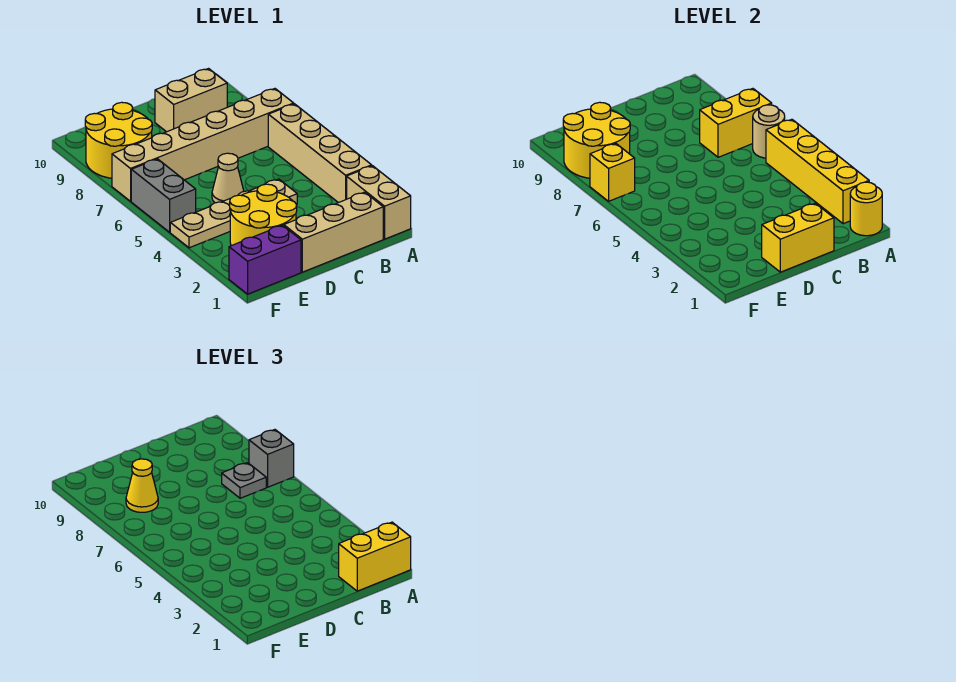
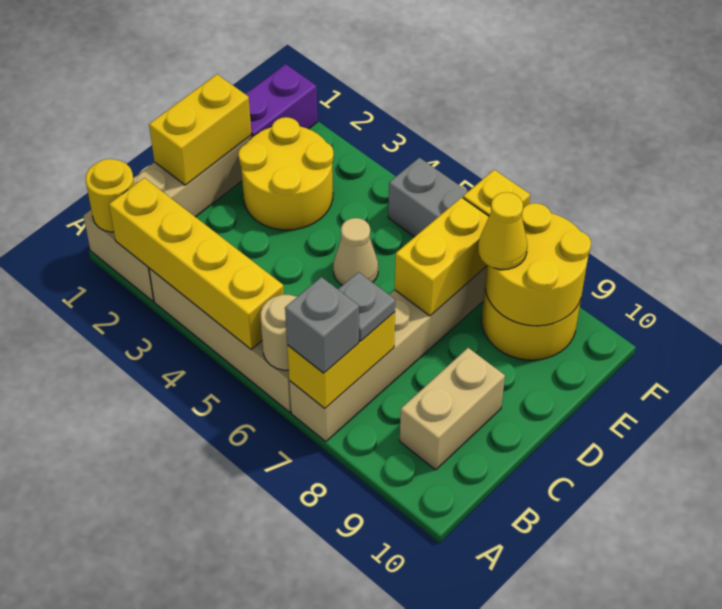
yellow 1x2 brick [339,522,411,591] -> yellow 1x2 brick moved to [395,197,489,316]
tan 1x4 plate [170,179,297,248] -> none

